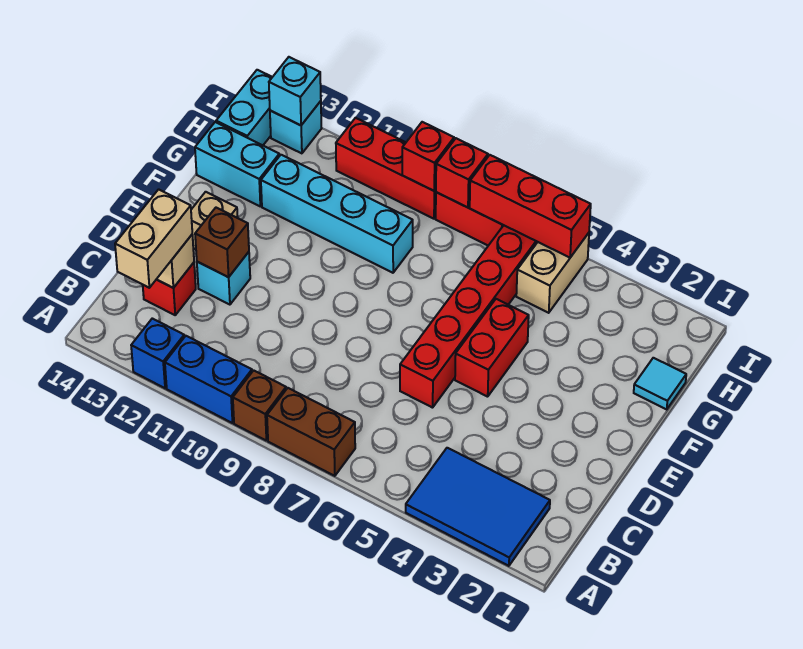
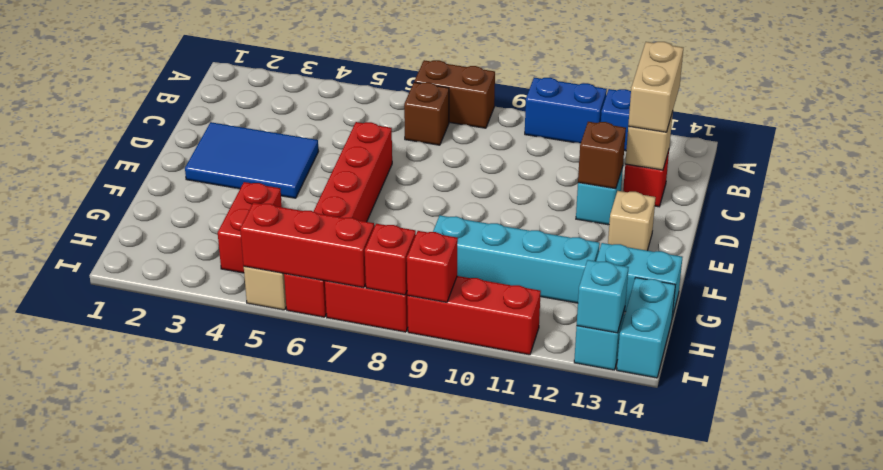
blue 2x3 tile [406,448,550,566] -> blue 2x3 tile moved to [185,122,319,198]
brown 1x1 brick [233,370,286,440] -> brown 1x1 brick moved to [404,82,449,145]
red 1x2 brick [455,299,529,397] -> red 1x2 brick moved to [218,182,282,273]
cyan 1x1 tile [634,358,686,409] -> none

